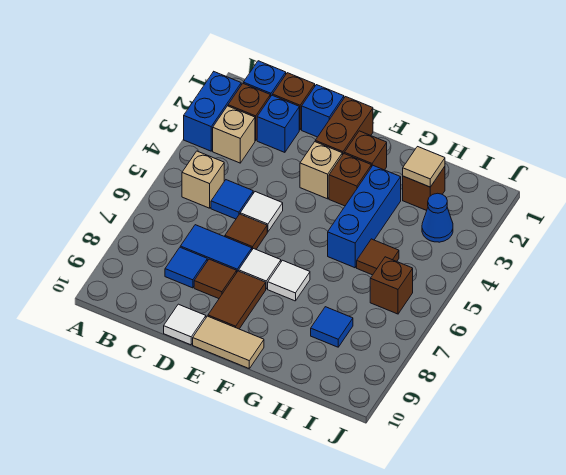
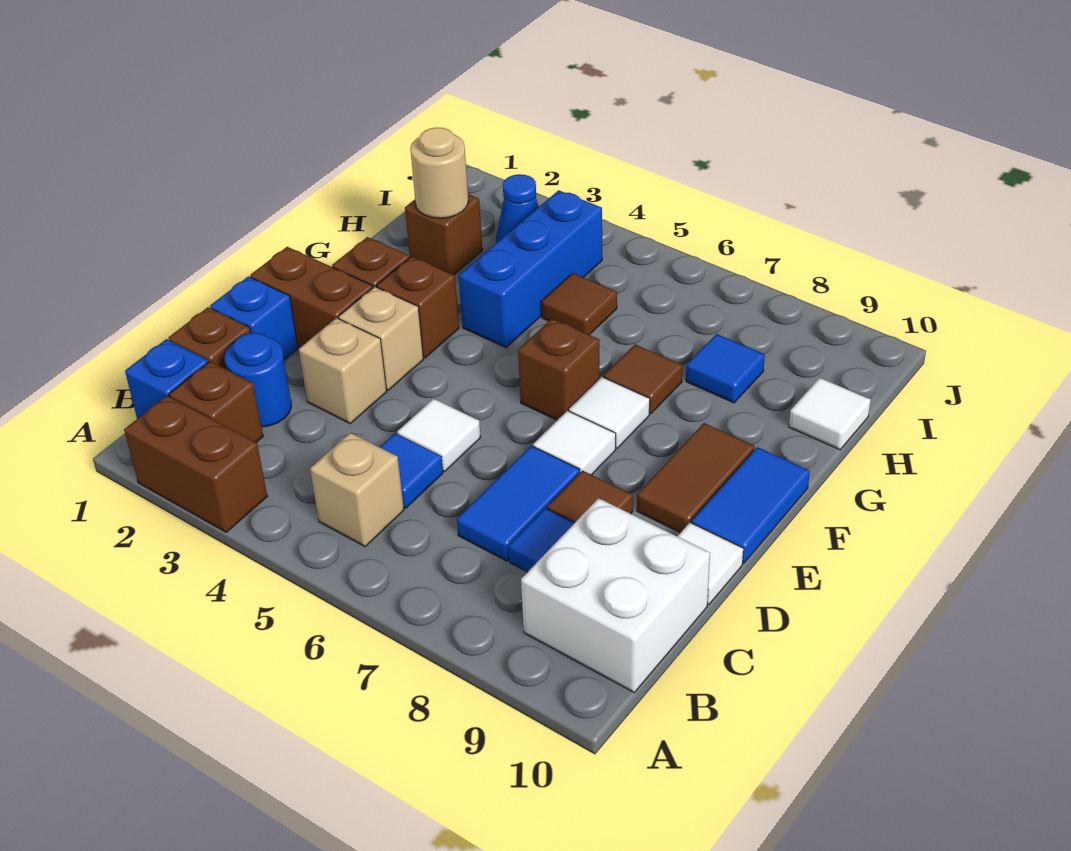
blue 1x2 brick [184,72,241,151] -> brown 1x2 brick [124,396,267,532]
tan 1x1 brick [213,106,255,163] -> tan 1x1 brick moved to [299,318,387,423]
none -> white 2x2 brick [521,498,710,692]
blue 1x1 brick [257,95,299,152] -> blue 1x1 round brick [225,333,291,427]
brown 1x1 tile [225,214,267,250] -> brown 1x1 tile moved to [604,344,682,414]
brown 1x2 tile [208,271,266,329] -> brown 1x2 tile turned to [637,423,755,533]
tan 1x2 tile [193,316,264,368] -> blue 1x2 tile [691,447,810,563]
blue 1x3 brick [328,166,401,268] -> blue 1x3 brick turned to [459,190,602,348]
tan 1x1 tile [403,147,445,187] -> tan 1x1 round brick [410,128,468,218]
none -> white 1x1 tile [789,378,871,450]
brown 1x1 brick [370,257,413,314] -> brown 1x1 brick moved to [518,319,600,420]

